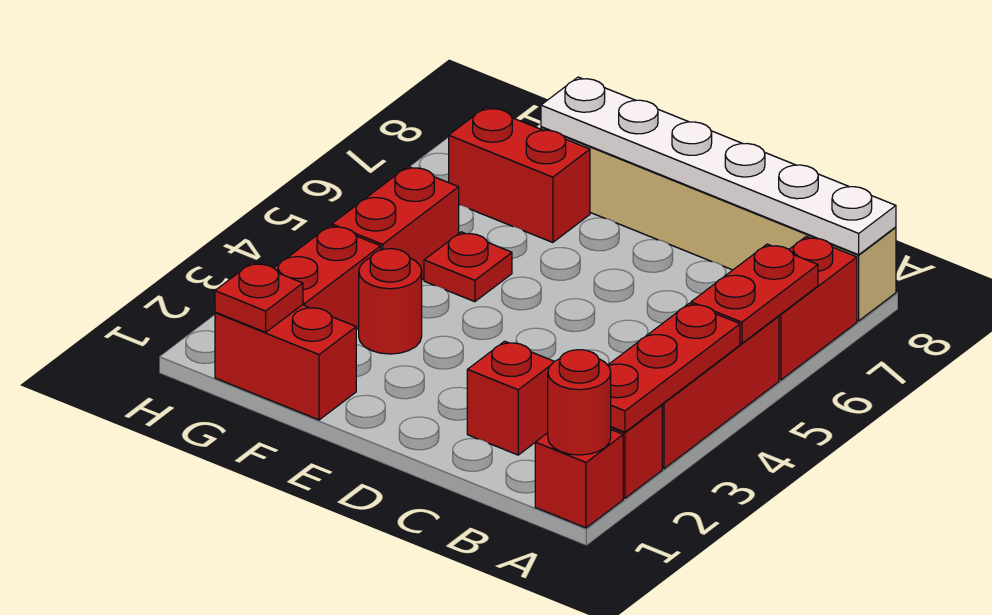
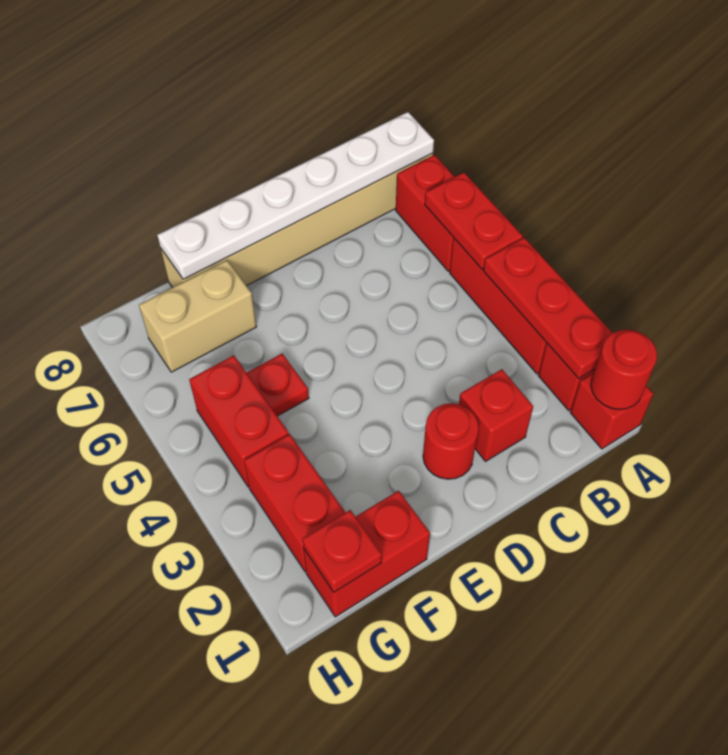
red 1x1 round brick [359,249,422,354] -> red 1x1 round brick moved to [423,403,479,479]
red 1x2 brick [449,107,590,243] -> tan 1x2 brick [139,260,256,372]

